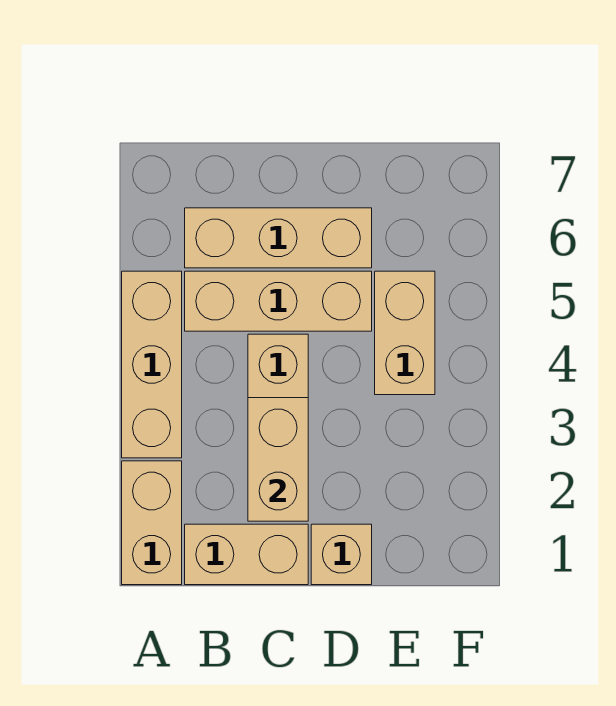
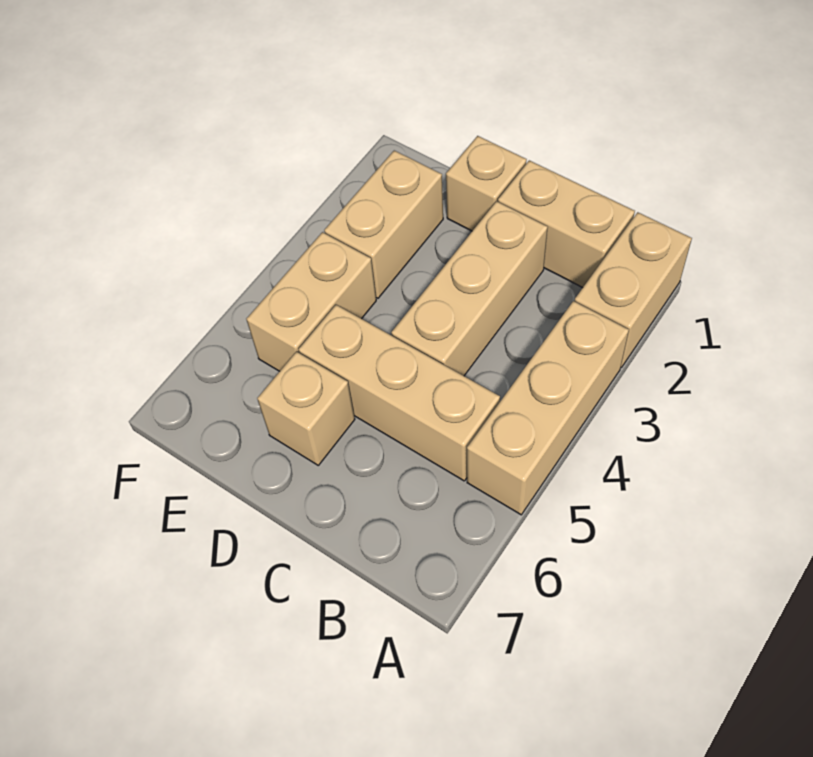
tan 1x3 brick [185,208,372,268] -> tan 1x1 brick [257,352,355,465]
tan 1x2 brick [248,398,308,521] -> tan 1x2 brick moved to [324,151,443,298]

